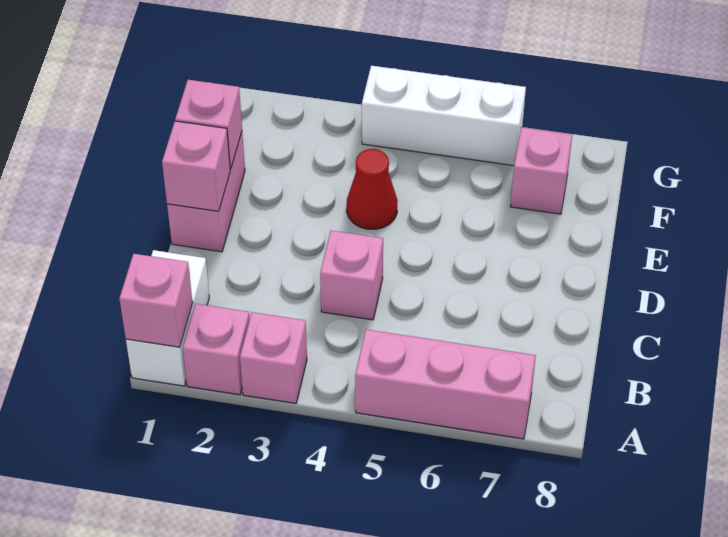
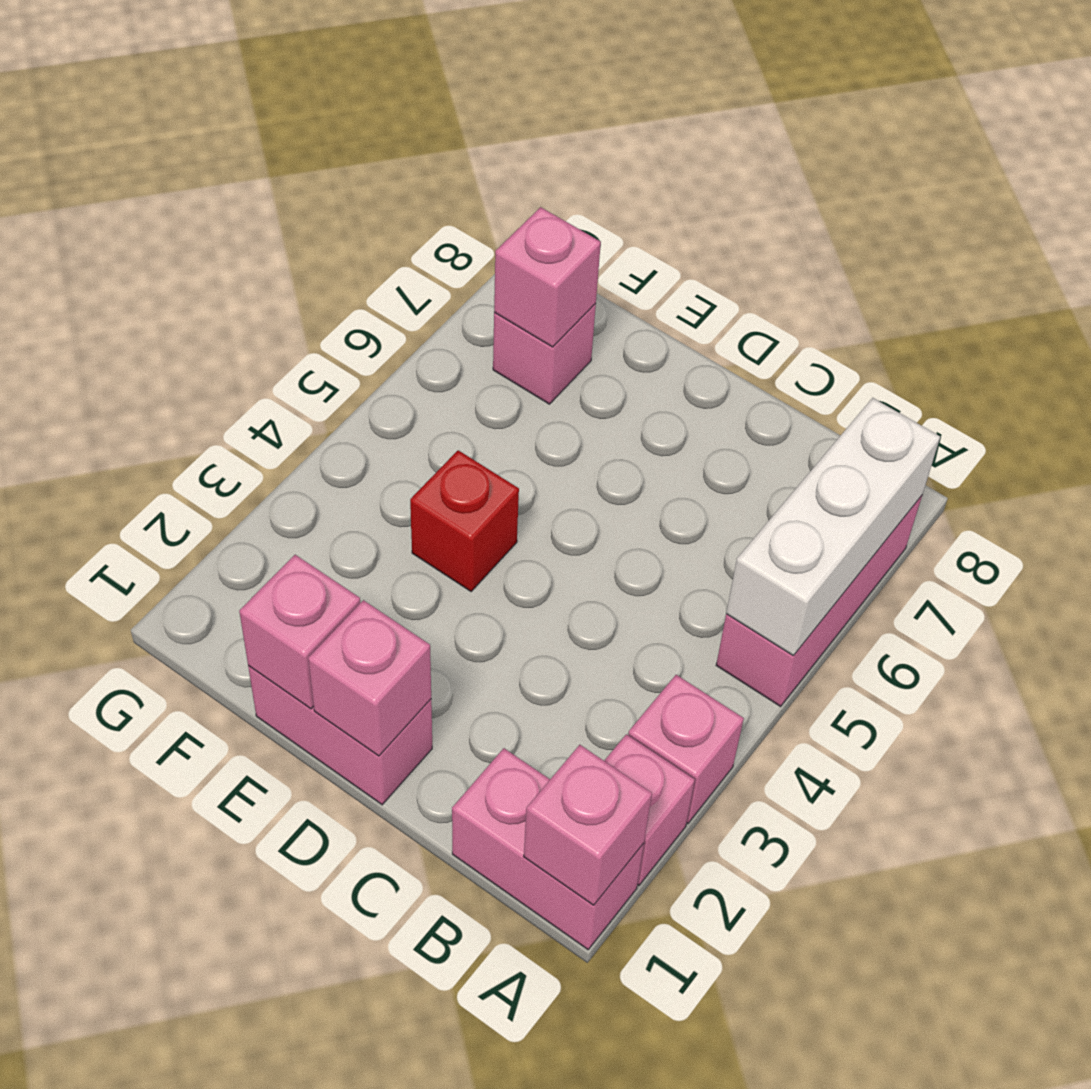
white 1x2 brick [126,250,209,386] -> pink 1x2 brick [452,748,644,949]
pink 1x1 brick [320,231,383,320] -> pink 1x1 brick moved to [494,207,601,347]
red 1x1 cone [347,149,398,229] -> red 1x1 brick [410,450,519,591]
white 1x3 brick [362,66,526,166] -> white 1x3 brick moved to [726,398,940,655]

